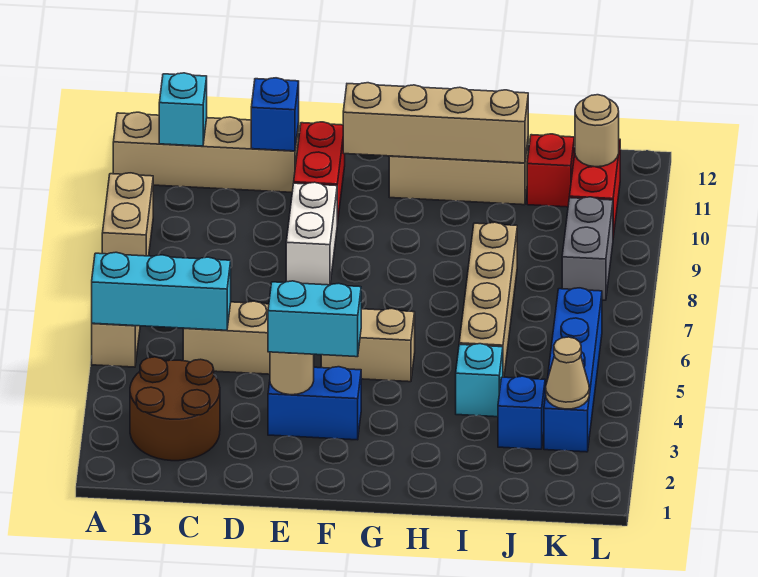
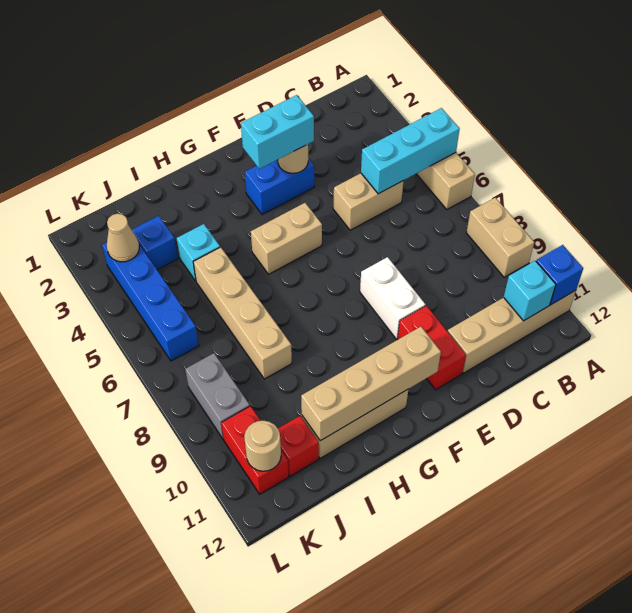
brown 2x2 round brick [130,357,220,461] -> none
blue 1x1 brick [251,78,299,151] -> blue 1x1 brick moved to [536,245,583,305]

